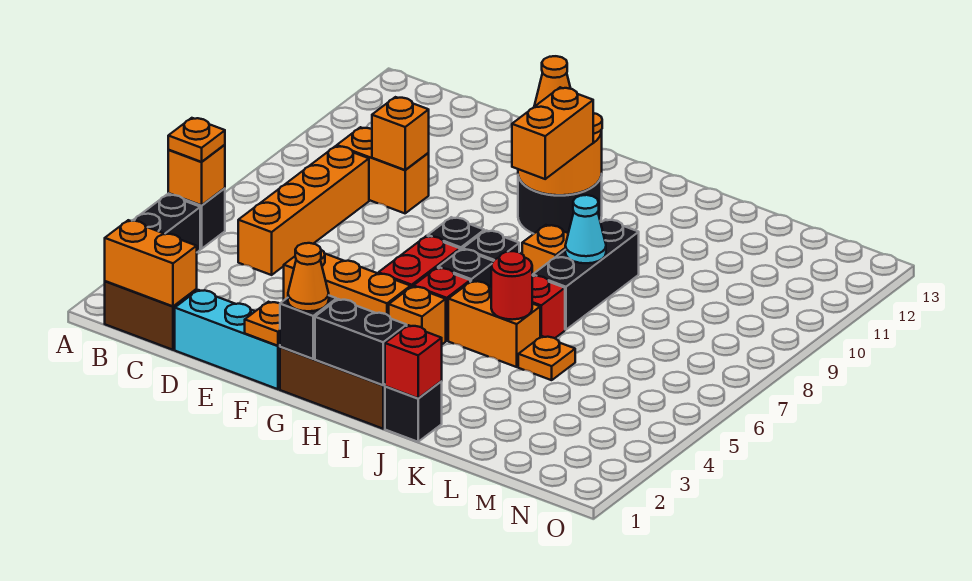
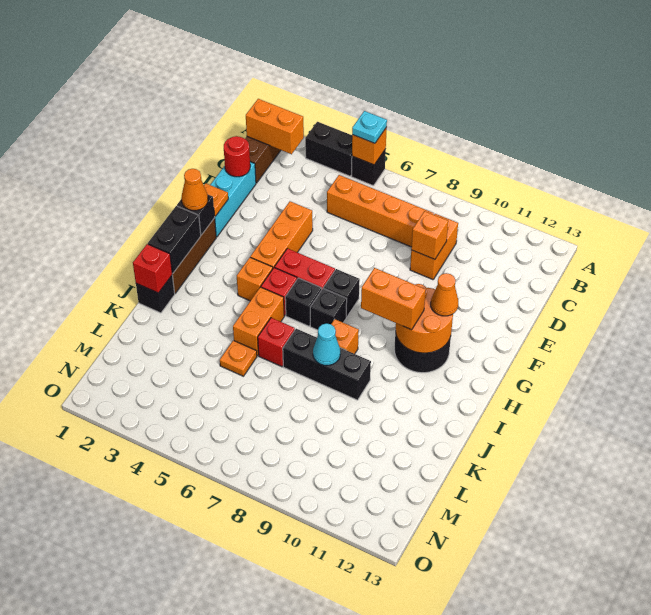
orange 1x1 plate [168,118,225,162] -> cyan 1x1 plate [352,111,387,143]
orange 1x2 brick [105,220,197,306] -> orange 1x2 brick turned to [246,99,304,154]
red 1x1 round brick [491,251,533,320] -> red 1x1 round brick moved to [224,136,250,177]

